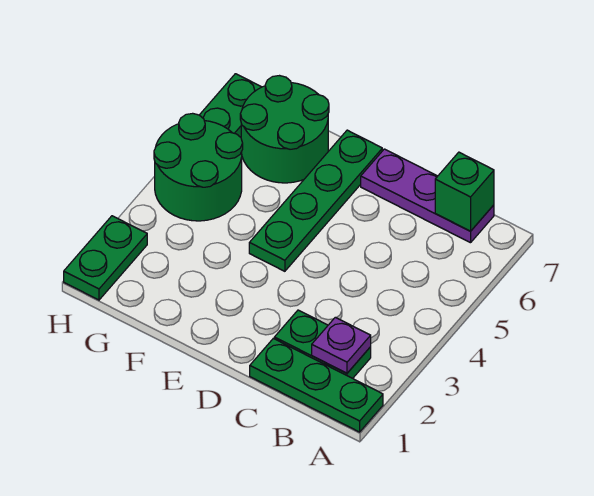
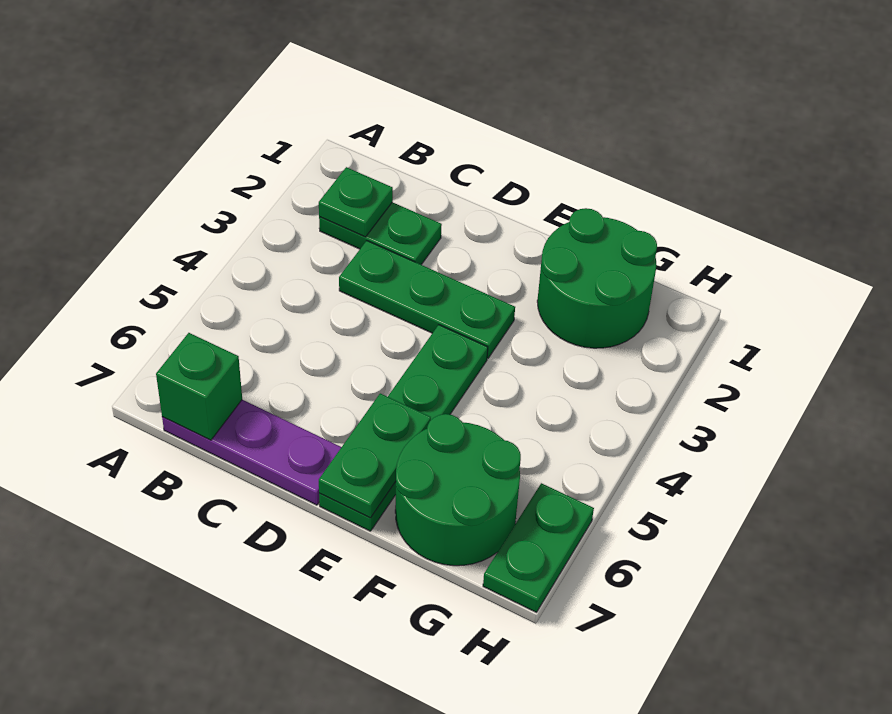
green 1x3 plate [250,338,383,432] -> green 1x3 plate moved to [339,241,515,358]
purple 1x1 plate [312,317,371,373] -> green 1x1 plate [319,167,393,237]
green 2x2 round brick [154,113,243,221] -> green 2x2 round brick moved to [537,208,657,348]
green 1x2 plate [64,216,147,300] -> green 1x2 plate moved to [319,393,431,518]

